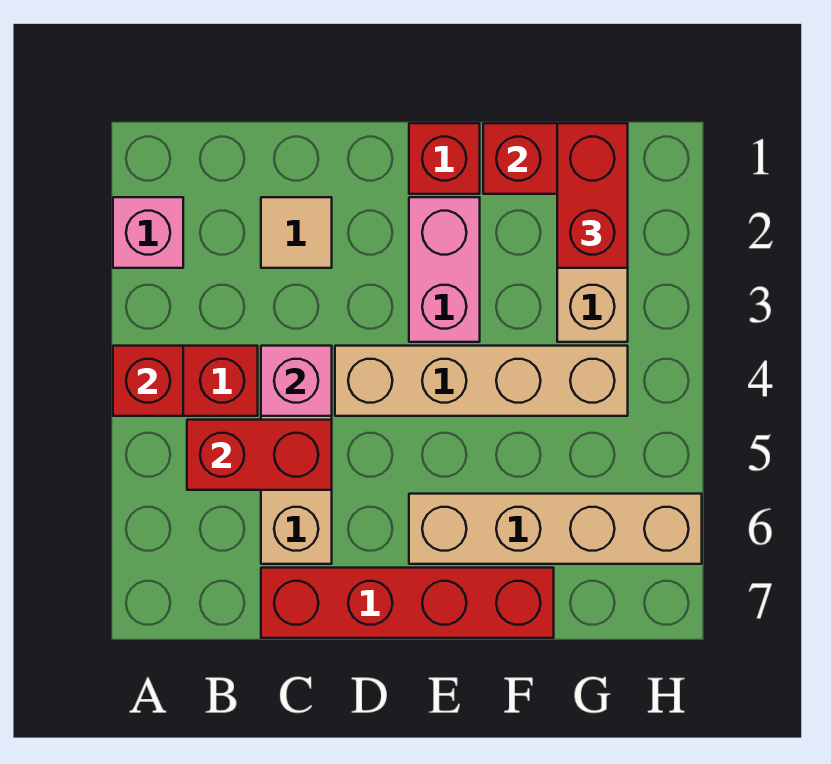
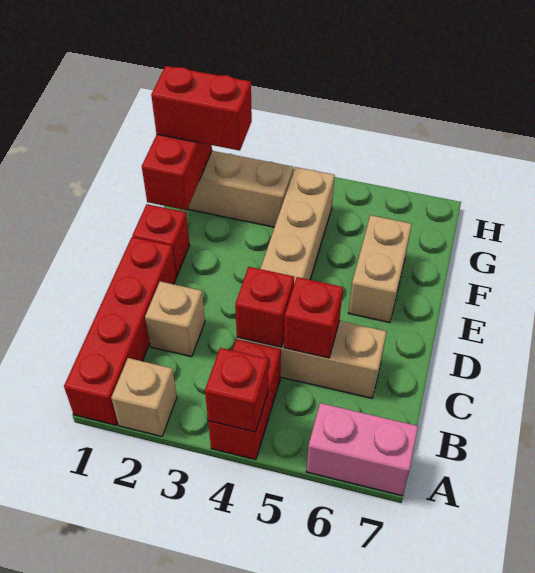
pink 1x1 brick [113,197,183,268] -> tan 1x1 brick [111,358,177,436]
red 1x2 brick [187,420,332,490] -> red 1x1 brick [284,277,343,358]
tan 1x1 tile [261,197,332,268] -> tan 1x1 brick [145,281,205,357]
pink 1x1 brick [261,346,332,416] -> red 1x1 brick [235,267,294,347]
red 1x4 brick [261,568,554,638] -> red 1x4 brick moved to [64,237,176,425]
pink 1x2 brick [409,197,480,342] -> pink 1x2 brick moved to [306,403,418,496]
tan 1x4 brick [409,494,702,564] -> tan 1x2 brick [349,215,412,323]

